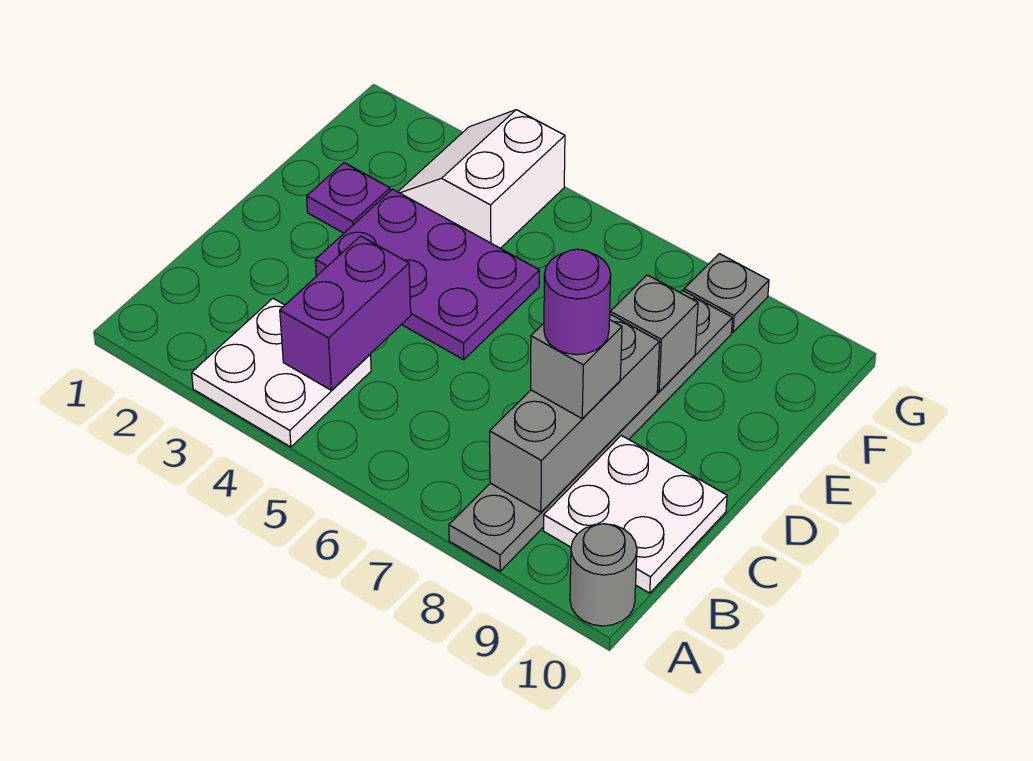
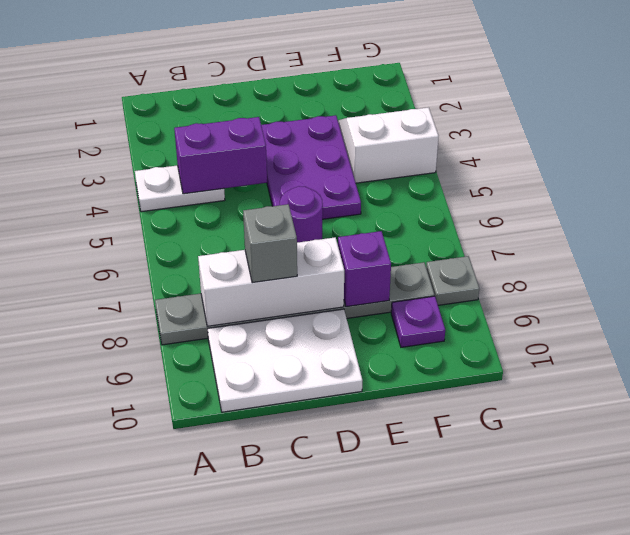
white 2x2 plate [192,299,371,447] -> white 1x2 plate [135,165,225,212]
grey 1x1 round brick [570,524,637,626] -> none
grey 1x3 brick [490,314,660,512] -> white 1x3 brick [198,237,344,326]
white 2x2 plate [543,435,727,593] -> white 2x3 plate [208,309,362,412]
purple 1x1 round brick [544,249,611,355] -> purple 1x1 round brick moved to [280,186,323,243]
purple 1x1 plate [307,163,390,233] -> purple 1x1 plate moved to [391,296,445,347]
grey 1x1 brick [610,275,698,392] -> purple 1x1 brick [338,231,391,307]

